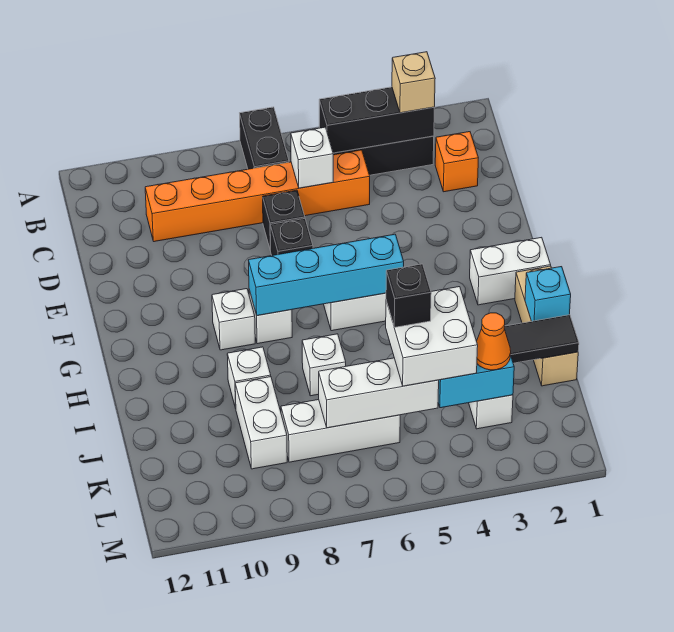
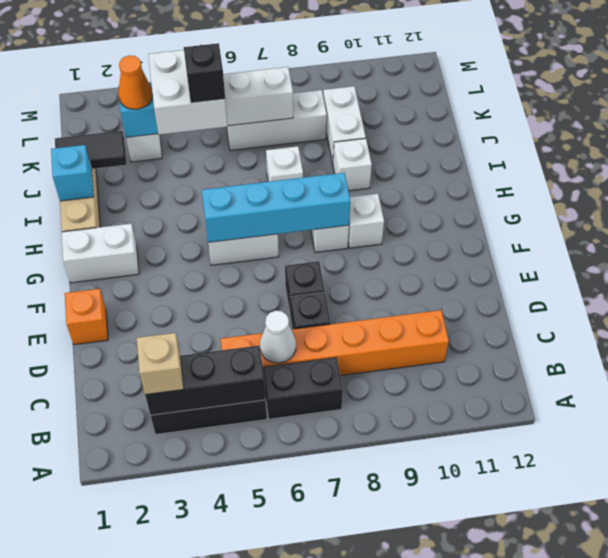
black 1x2 brick [240,107,289,169] -> black 1x2 brick turned to [263,357,343,419]
orange 1x1 brick [435,132,478,192] -> orange 1x1 brick moved to [65,289,108,345]
white 1x1 brick [291,127,333,188] -> white 1x1 cone [260,311,296,363]

